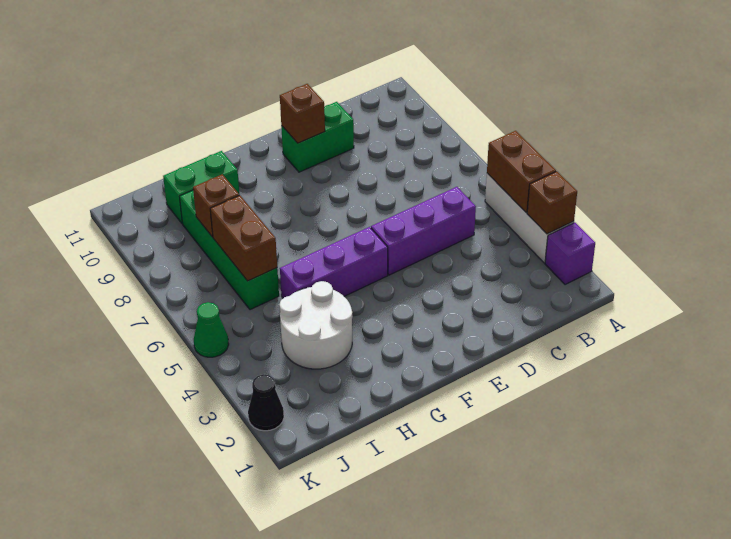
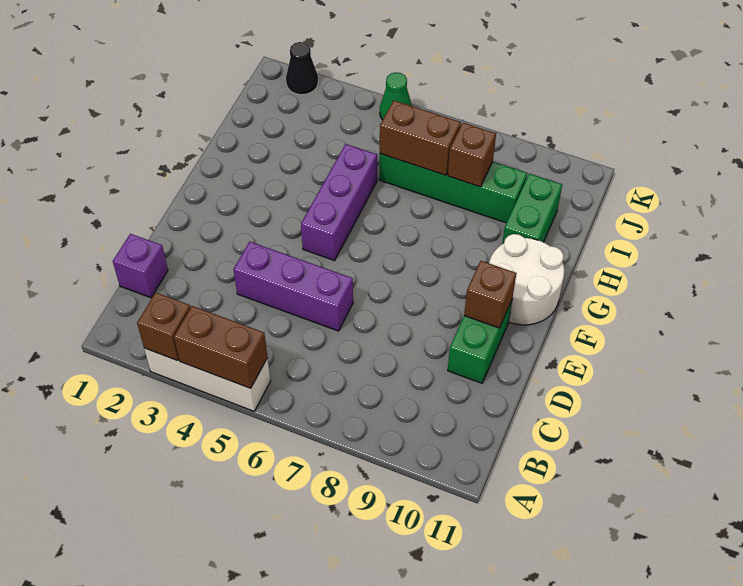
purple 1x1 brick [545,223,595,285] -> purple 1x1 brick moved to [113,234,168,298]
purple 1x3 brick [371,187,476,275] -> purple 1x3 brick turned to [234,242,353,331]
white 2x2 round brick [279,281,353,369] -> white 2x2 round brick moved to [489,234,564,325]

